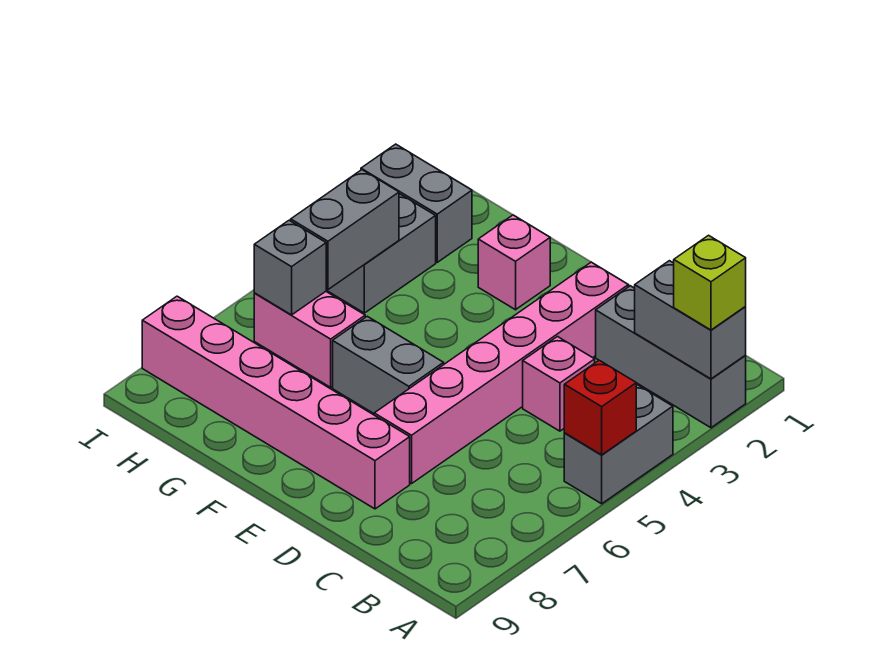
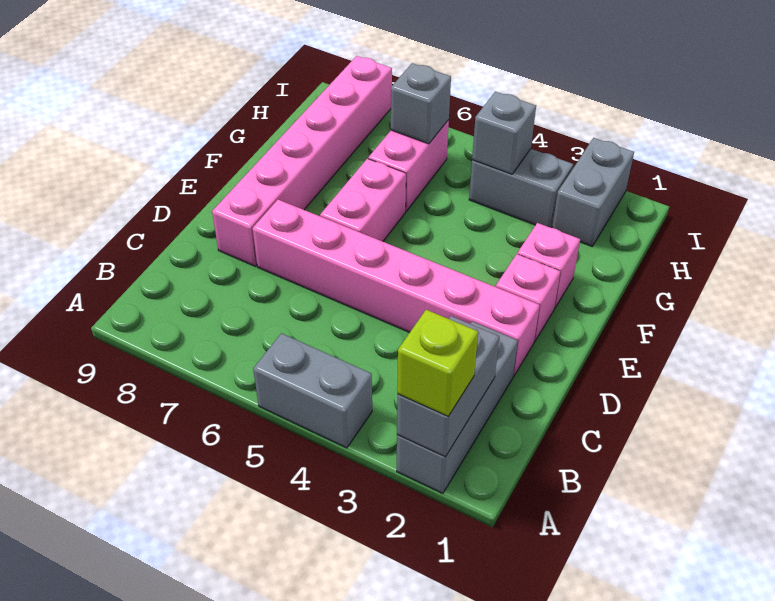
red 1x1 brick [564,360,636,455] -> none
pink 1x1 brick [523,337,595,431] -> pink 1x1 brick moved to [496,254,561,342]
grey 1x2 brick [333,316,444,413] -> pink 1x2 brick [320,159,406,241]
grey 1x2 brick [291,170,399,290] -> grey 1x1 brick [472,91,536,174]

